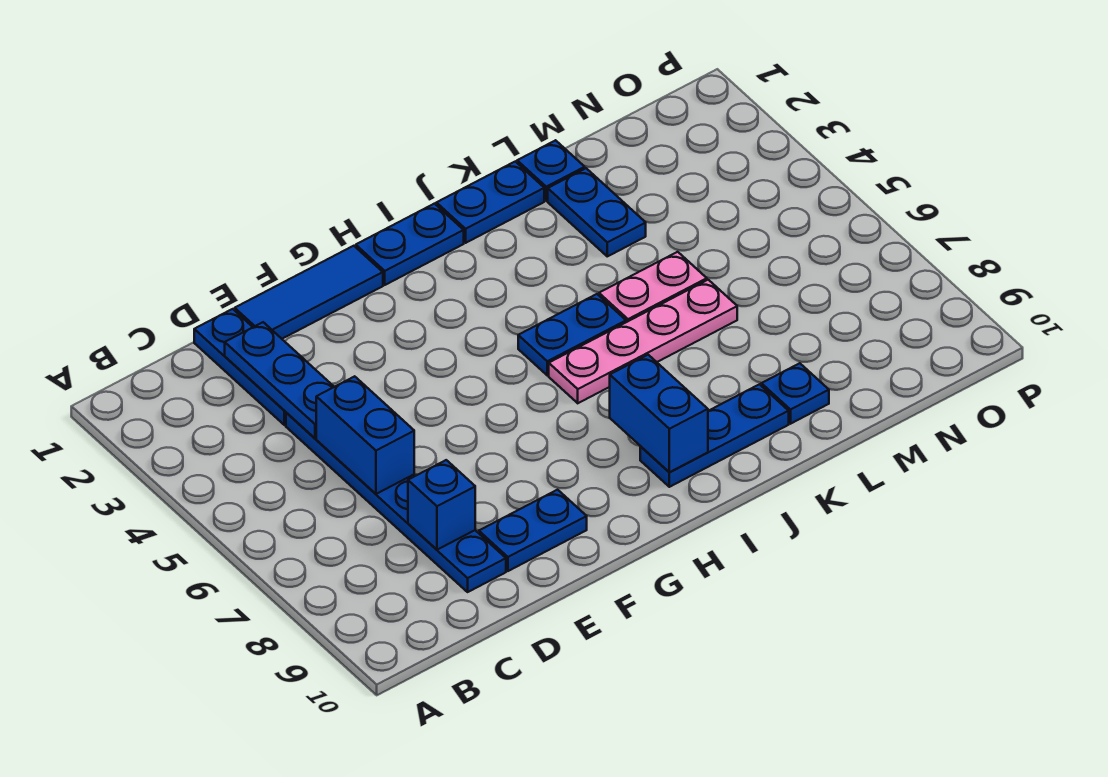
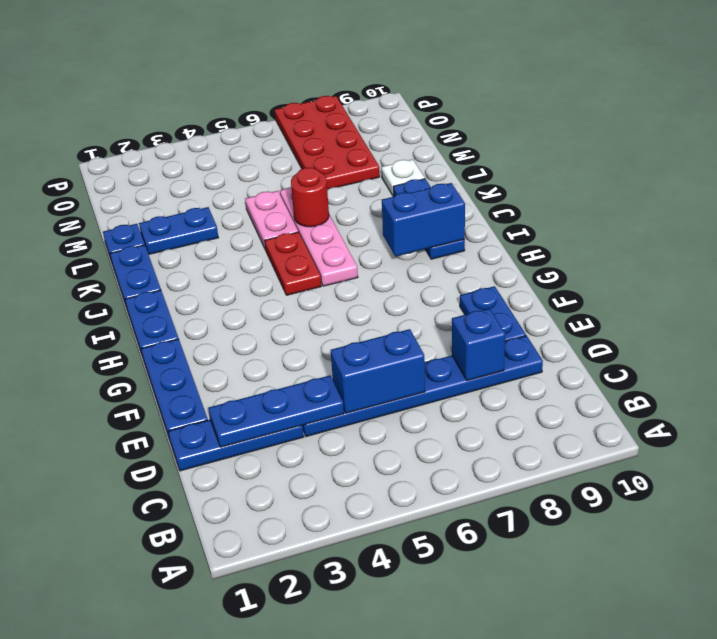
blue 1x3 tile [235,246,383,339] -> blue 1x3 plate [141,339,208,437]
blue 1x2 plate [518,294,626,375] -> red 1x2 plate [265,232,321,295]
none -> red 1x1 round brick [291,168,329,227]
blue 1x1 plate [761,363,829,424] -> white 1x1 plate [381,159,425,196]
none -> red 2x4 plate [275,96,380,190]

